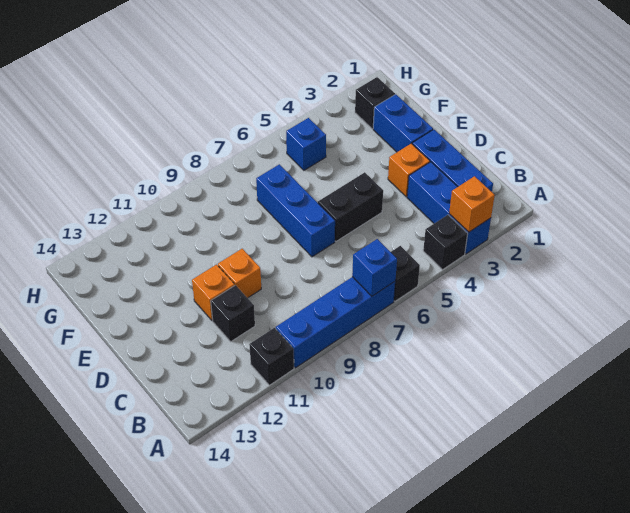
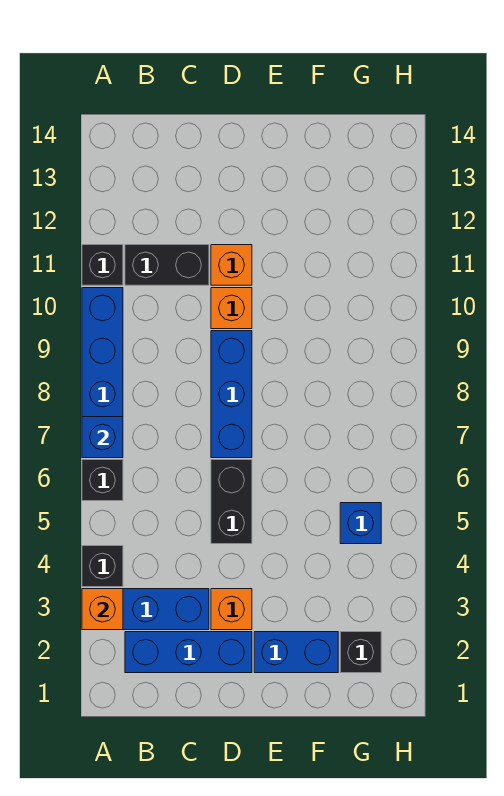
black 1x1 brick [211,285,255,342] -> black 1x2 brick [125,245,209,285]
blue 1x3 brick [256,164,335,257] -> blue 1x3 brick turned to [211,331,252,458]

